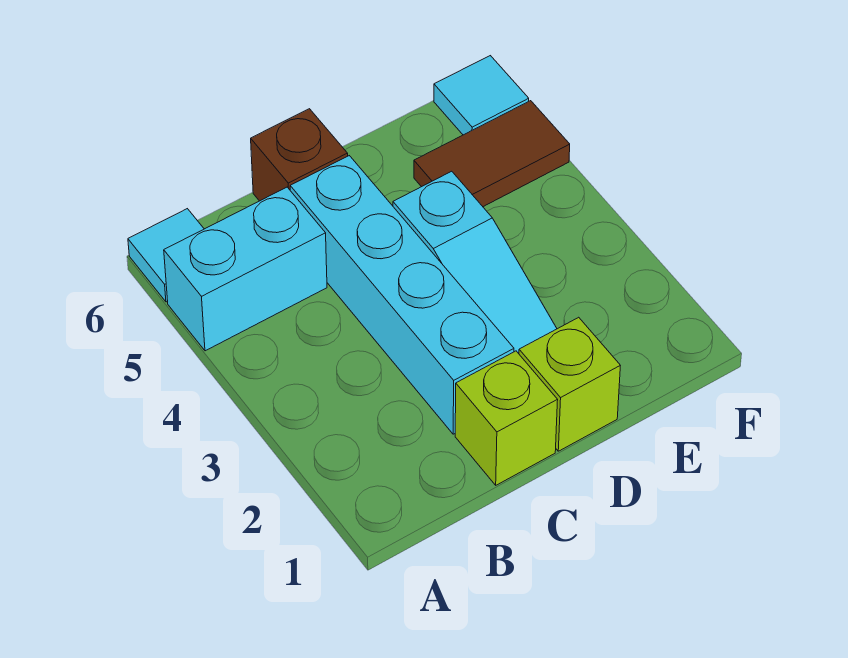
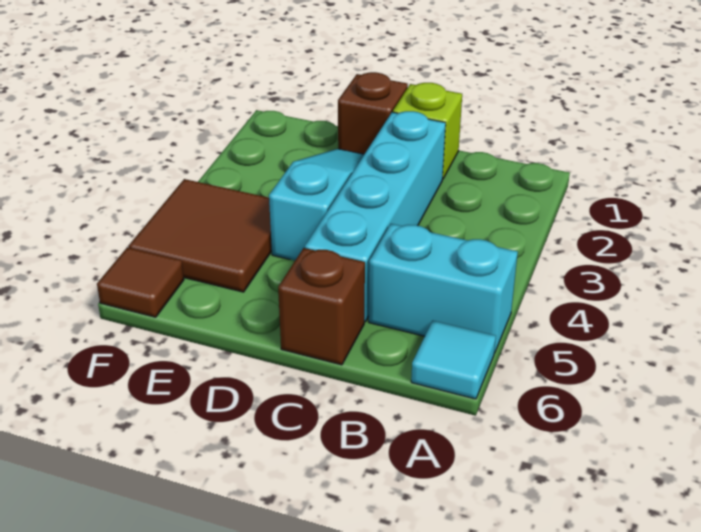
lime 1x1 brick [519,317,620,451] -> brown 1x1 brick [338,72,408,154]
brown 1x2 tile [414,101,570,207] -> brown 2x2 tile [129,179,272,292]
cyan 1x1 tile [434,56,529,135] -> brown 1x1 tile [97,247,184,317]

